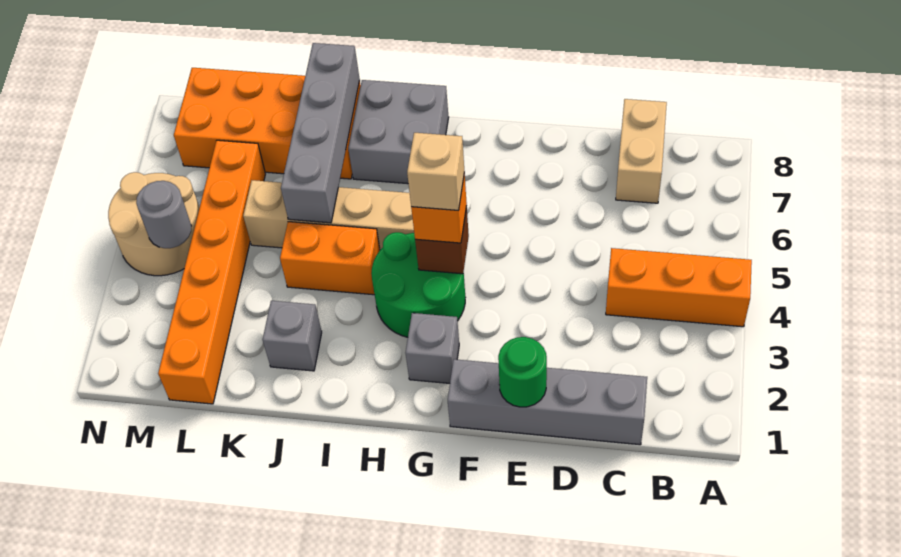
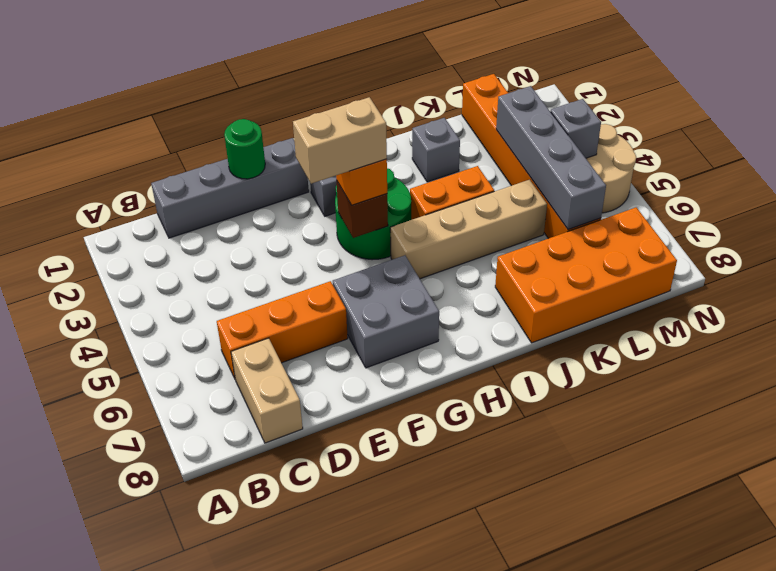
orange 1x3 brick [606,248,752,327] -> orange 1x3 brick moved to [217,281,348,378]
tan 1x1 brick [407,133,464,211] -> tan 1x2 brick [293,97,387,184]
grey 2x2 brick [348,80,449,184] -> grey 2x2 brick moved to [333,255,439,368]
grey 1x4 brick [281,43,360,223] -> grey 1x4 brick moved to [496,86,606,230]
grey 1x1 round brick [136,181,192,248] -> grey 1x1 brick [550,99,601,158]

